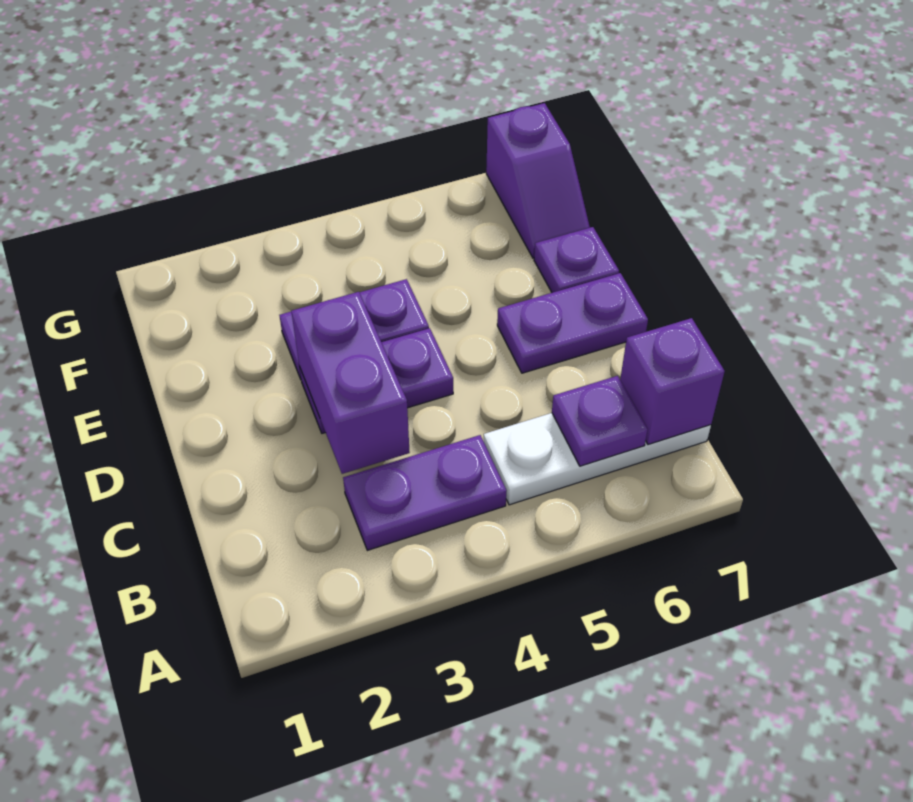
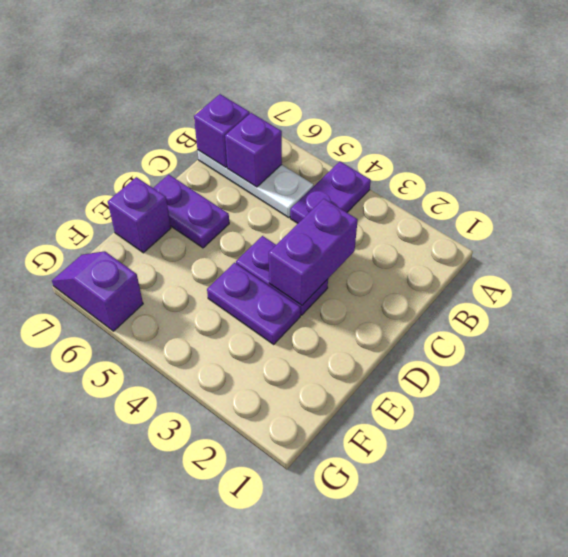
purple 1x2 plate [343,435,507,550] -> purple 1x2 plate turned to [290,162,371,223]
purple 1x1 plate [552,376,648,466] -> purple 1x1 brick [225,113,282,187]
purple 1x1 plate [534,227,619,293] -> purple 1x1 brick [108,177,171,253]
purple 1x2 slope [486,103,590,258] -> purple 1x2 slope turned to [52,251,143,331]

